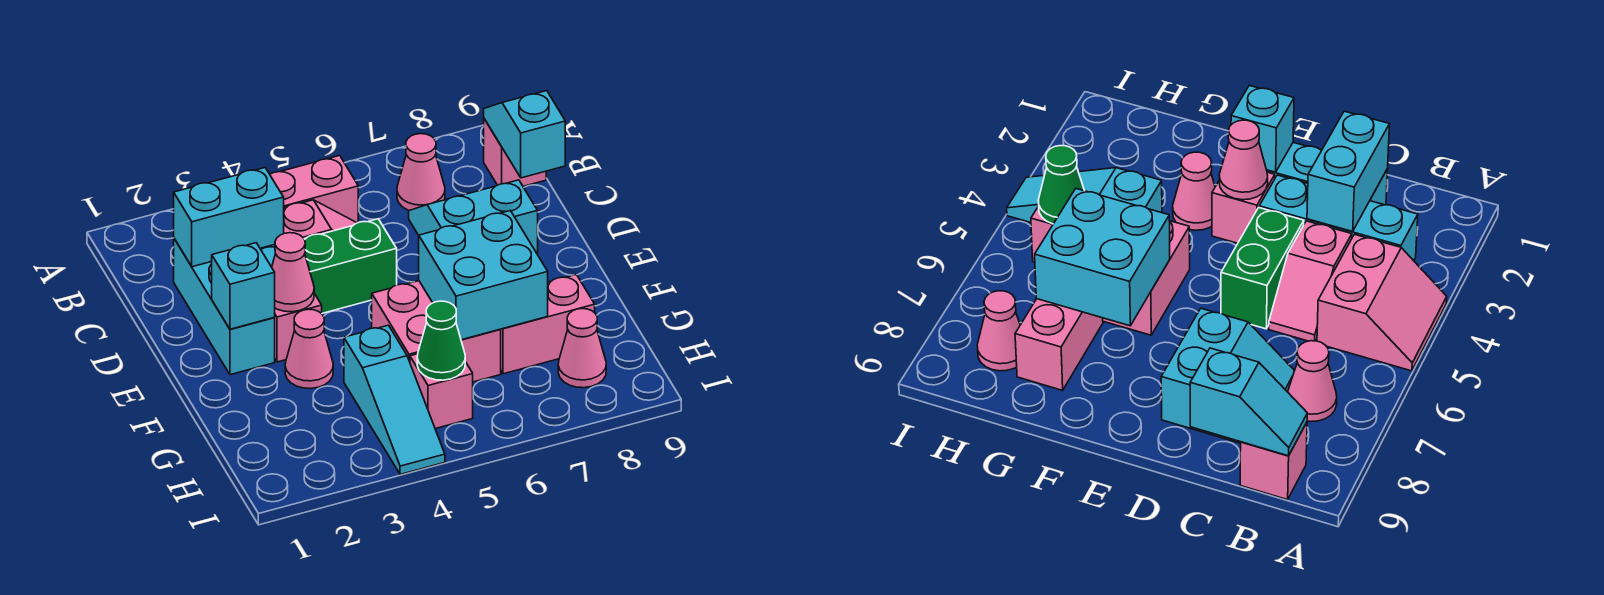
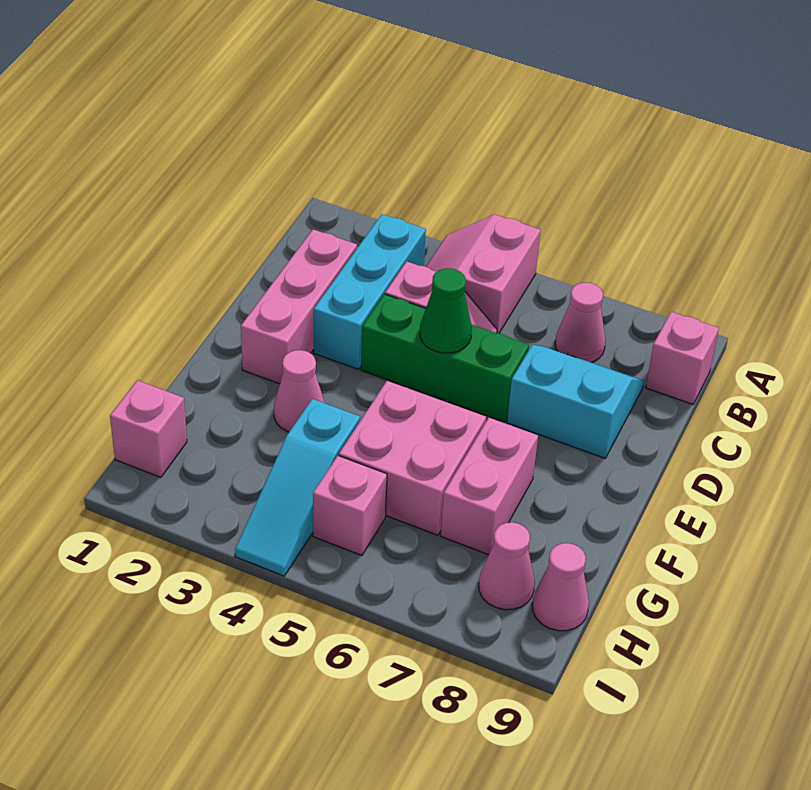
pink 2x2 slope [270,156,358,223] -> pink 2x2 slope turned to [426,214,541,333]
cyan 1x2 slope [484,91,565,178] -> none
cyan 1x3 brick [174,239,275,375] -> pink 1x3 brick [241,229,357,384]
cyan 1x2 brick [174,168,284,267] -> none
green 1x2 brick [304,219,397,313] -> green 1x3 brick [361,294,529,422]
cyan 1x1 brick [212,243,275,329] -> none
pink 1x1 brick [274,294,322,362] -> pink 1x1 brick moved to [110,380,187,477]
pink 1x1 cone [272,233,314,312] -> pink 1x1 cone moved to [532,543,589,631]
cyan 2x2 brick [419,211,548,340] -> none
pink 1x2 brick [500,275,595,374] -> pink 1x2 brick turned to [441,418,538,555]
green 1x1 cone [417,301,465,380] -> green 1x1 cone moved to [420,268,472,353]

